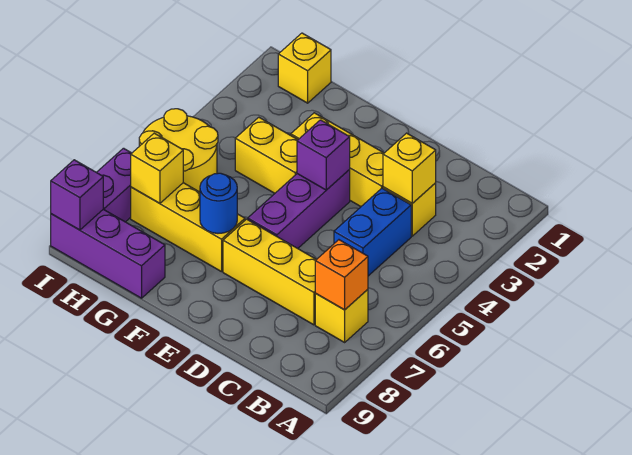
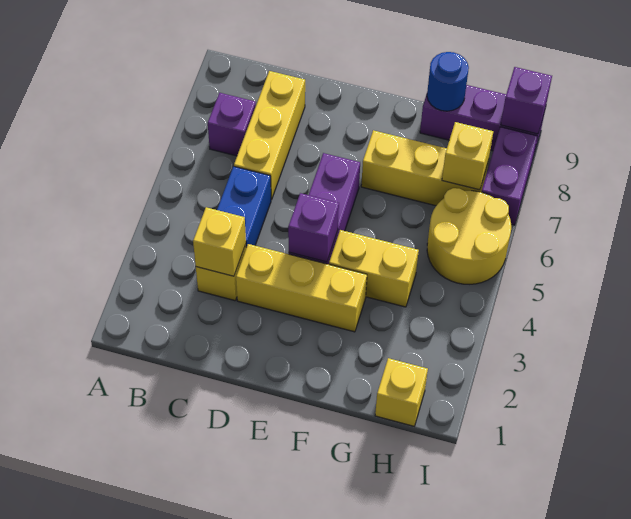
yellow 1x1 brick [315,289,368,342] -> purple 1x1 brick [208,93,256,156]
orange 1x1 brick [315,240,368,310] -> none
yellow 1x3 brick [223,219,317,325] -> yellow 1x3 brick turned to [234,71,305,200]
blue 1x1 round brick [200,173,237,233] -> blue 1x1 round brick moved to [427,52,469,111]

